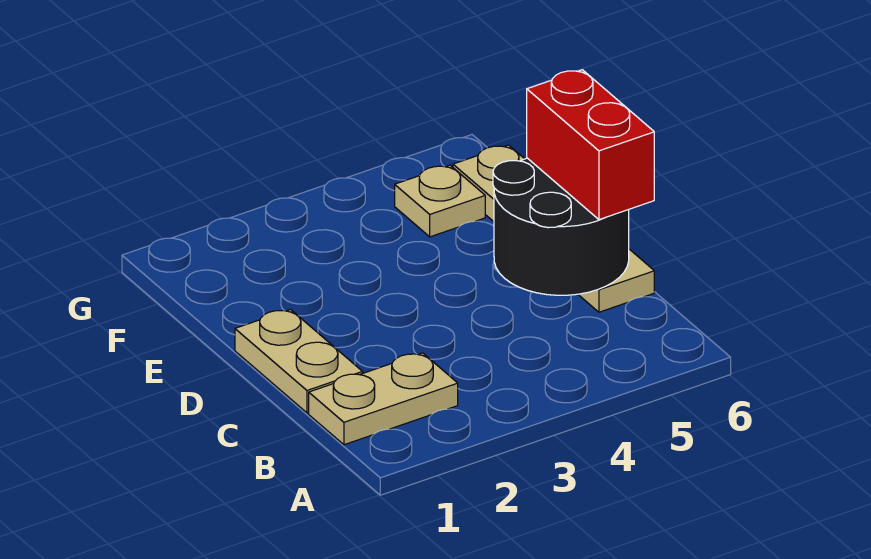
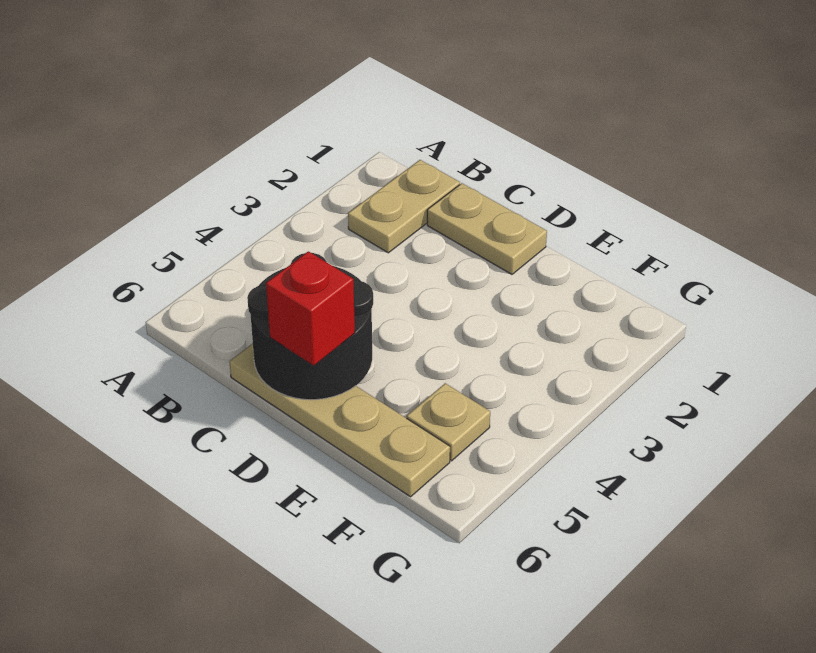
red 1x2 brick [527,70,654,220] -> red 1x1 brick [266,251,355,365]

